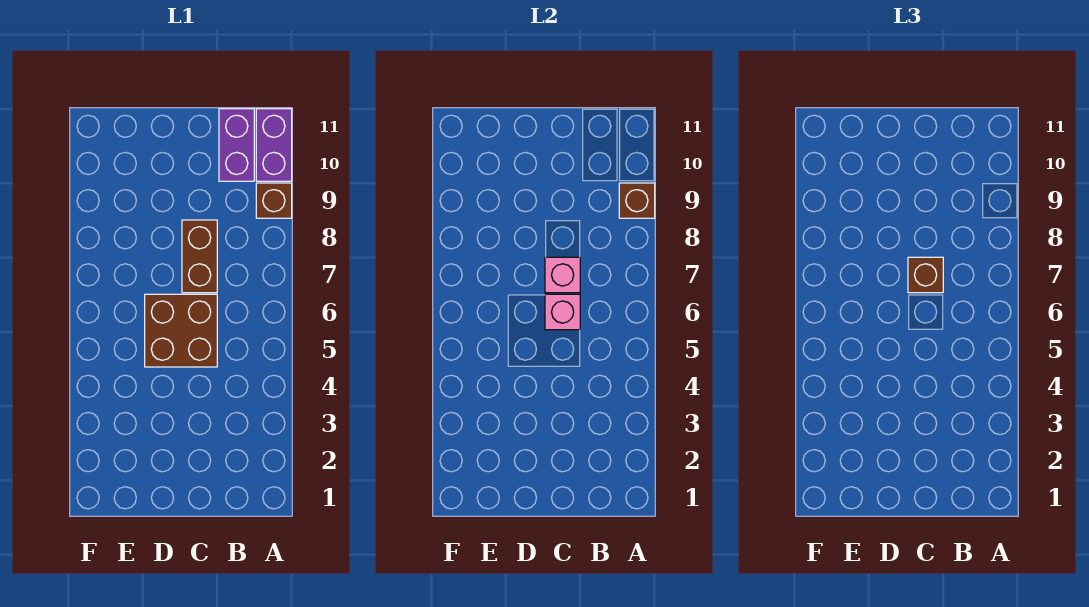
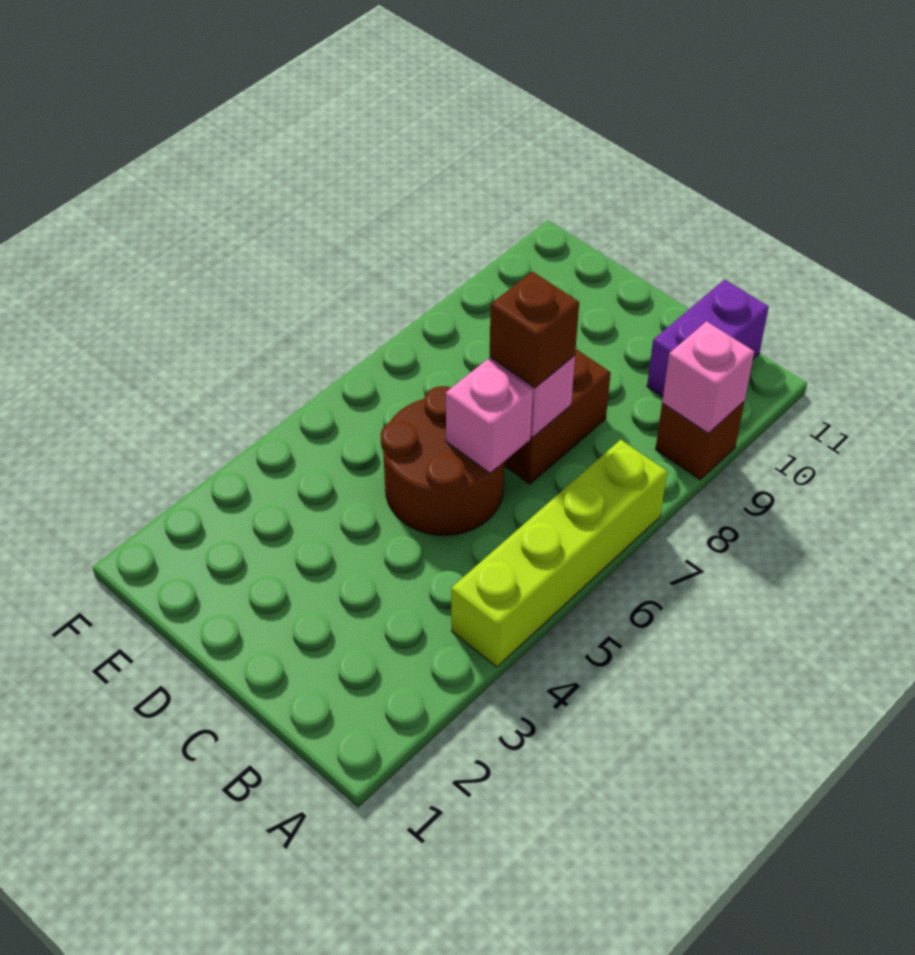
none -> lime 1x4 brick [451,440,667,667]
brown 1x1 brick [619,183,655,218] -> pink 1x1 brick [662,321,754,433]
purple 1x2 brick [256,109,292,181] -> none
brown 2x2 brick [145,294,217,367] -> brown 2x2 round brick [381,386,504,535]

